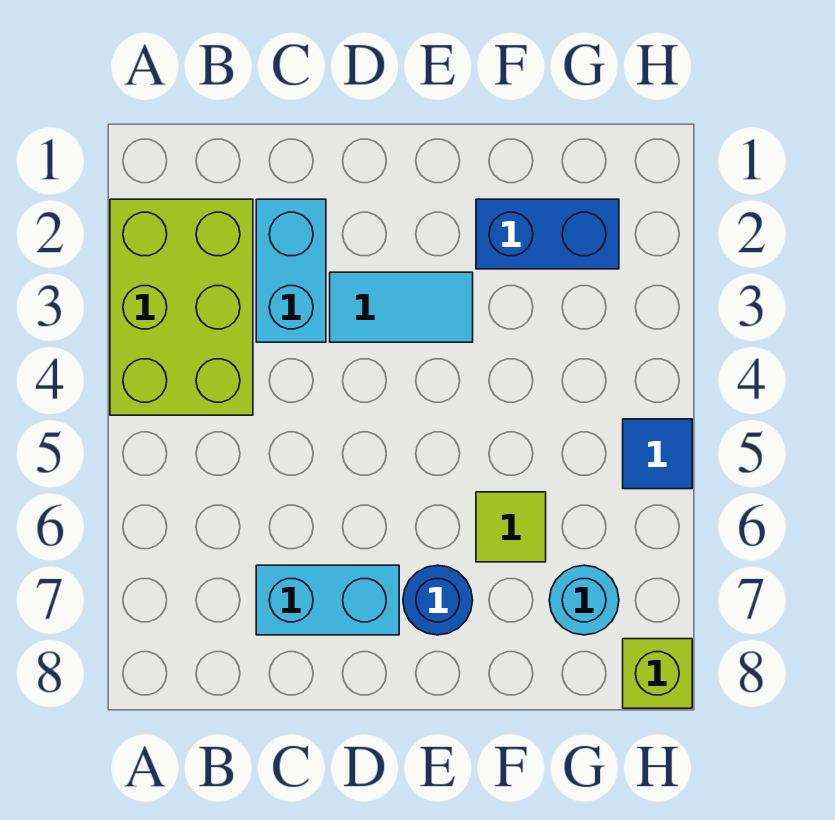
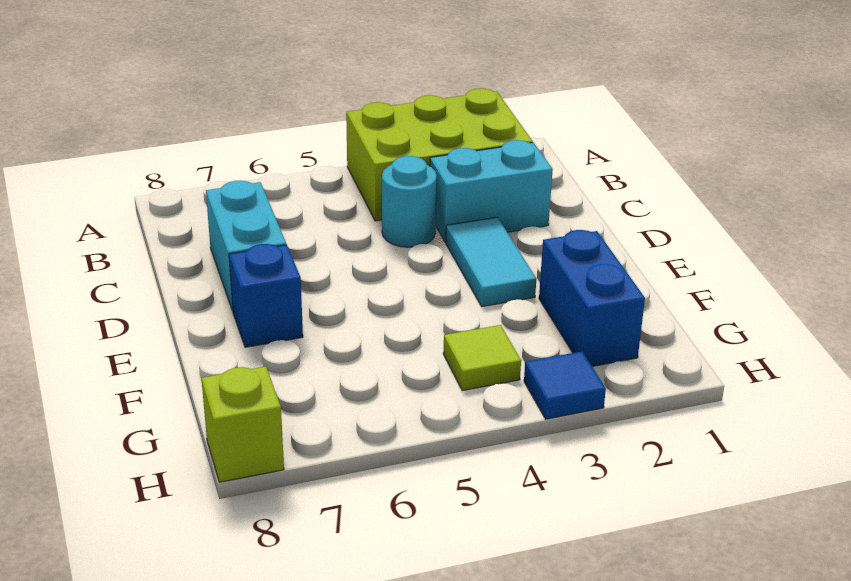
blue 1x1 round brick [403,565,473,635] -> blue 1x1 brick [229,244,303,347]
lime 1x1 tile [476,492,546,562] -> lime 1x1 tile moved to [443,325,521,391]
cyan 1x1 round brick [549,565,619,635] -> cyan 1x1 round brick moved to [382,156,437,247]
blue 1x1 tile [623,419,692,489] -> blue 1x1 tile moved to [524,351,606,419]

